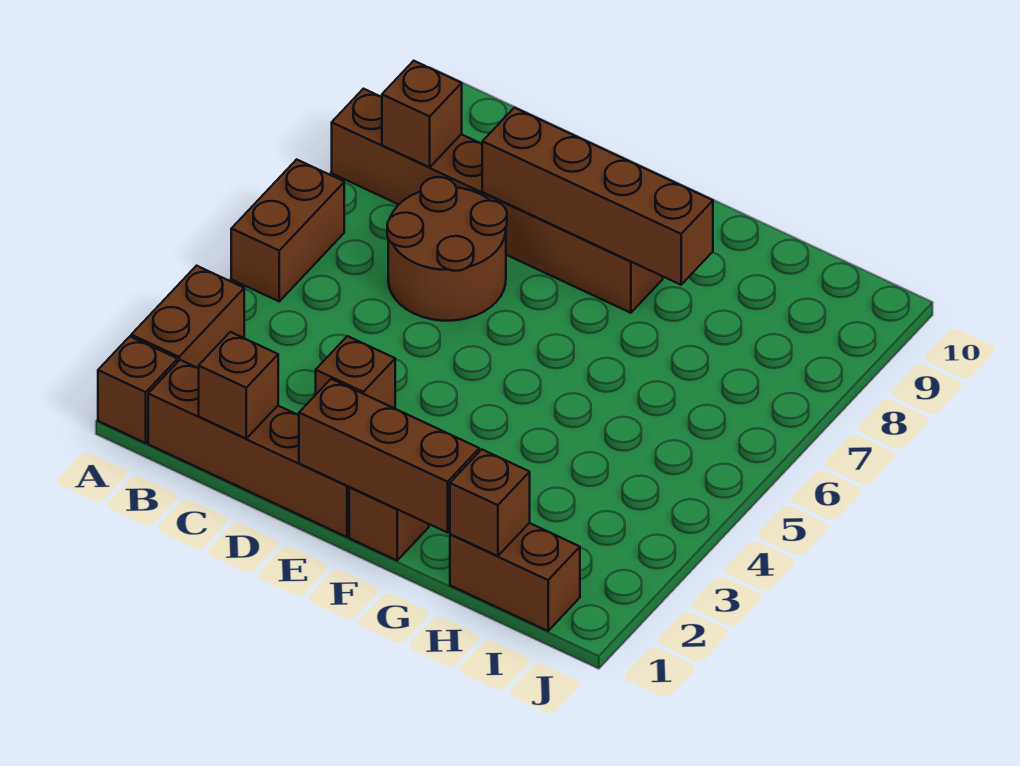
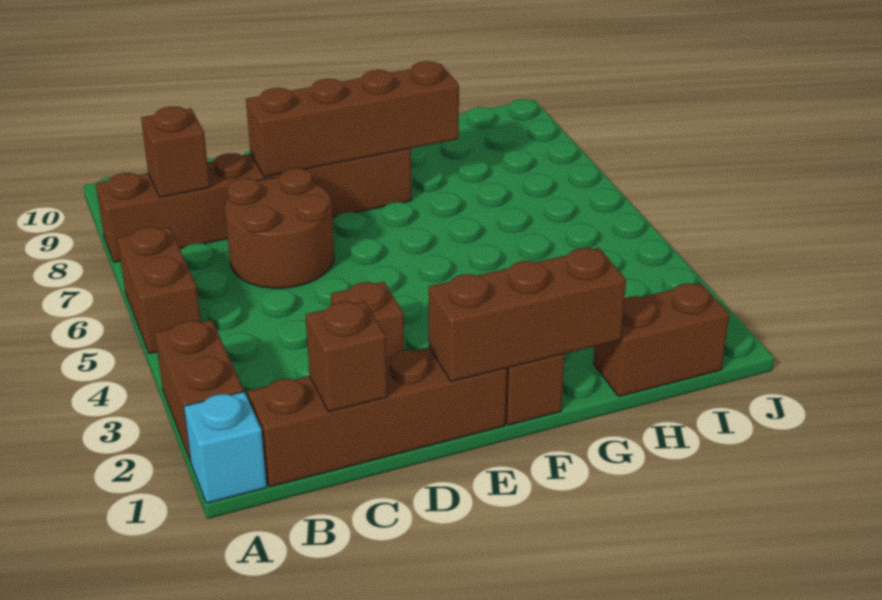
brown 1x1 brick [98,337,178,443] -> cyan 1x1 brick [184,392,267,503]
brown 1x1 brick [450,450,530,556] -> none

